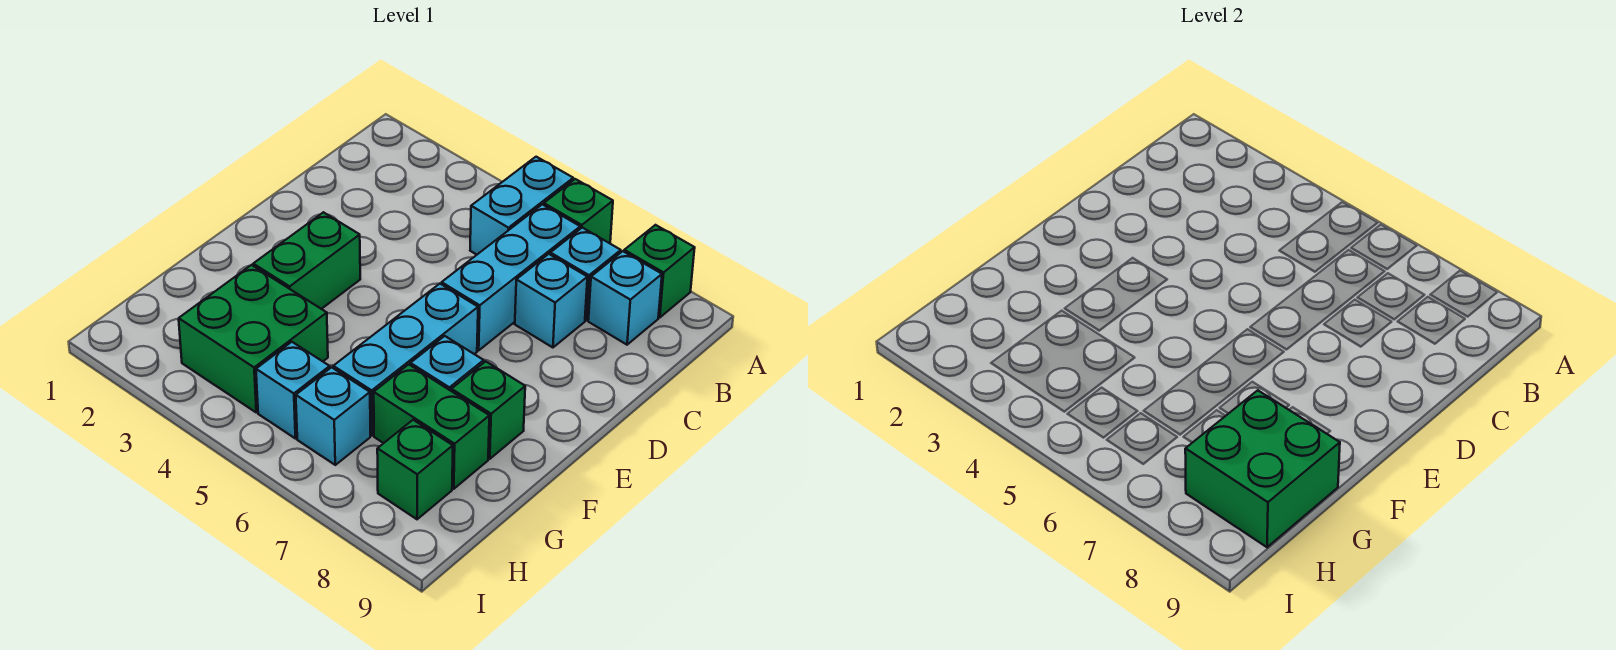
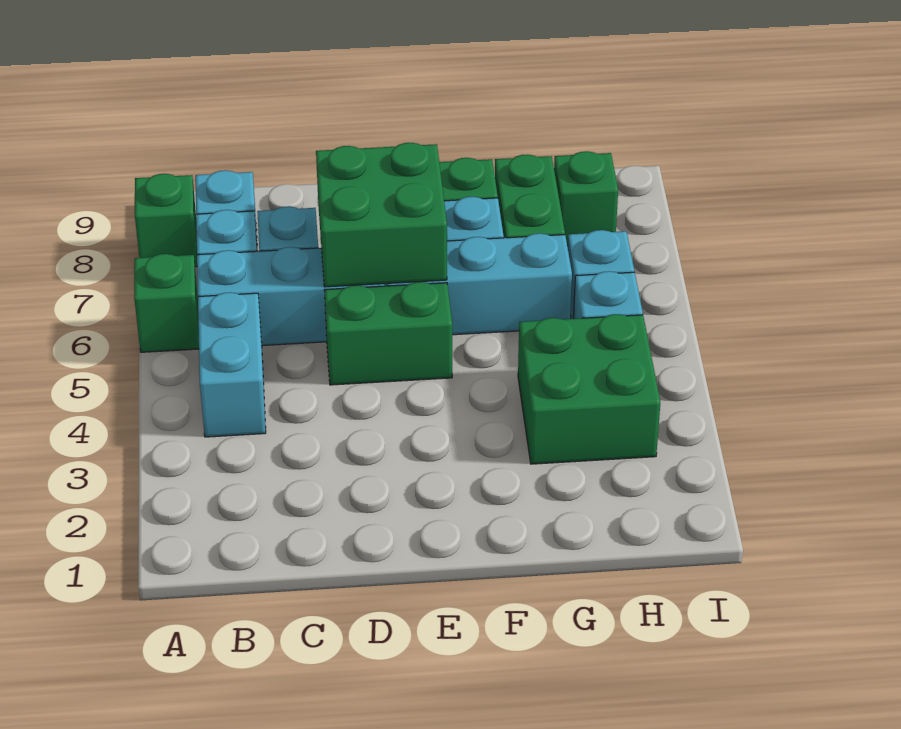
cyan 1x2 brick [470,157,573,255] -> cyan 1x2 brick turned to [198,292,266,437]
green 1x2 brick [253,212,360,309] -> green 1x2 brick moved to [324,282,452,385]
green 2x2 brick [1185,390,1340,547] -> green 2x2 brick moved to [316,143,447,287]

